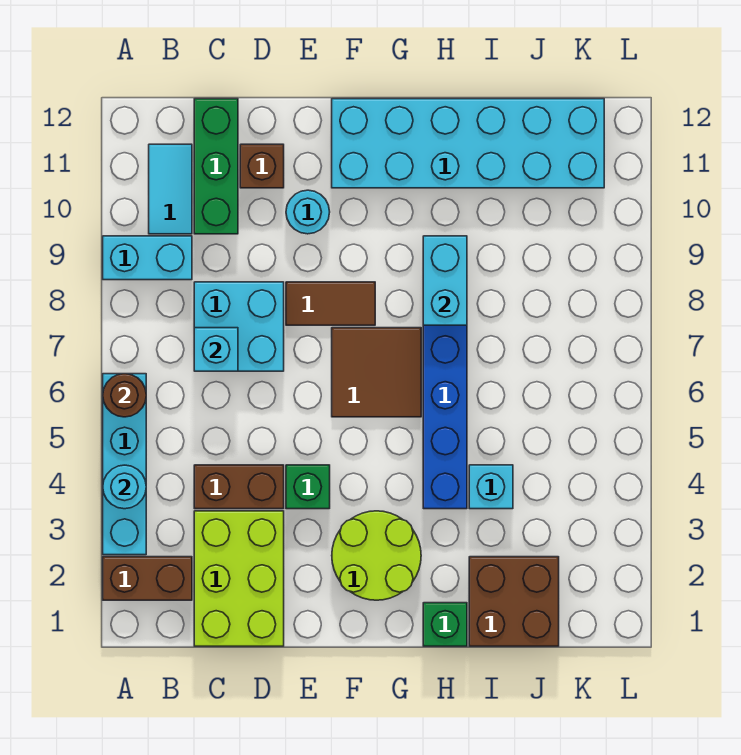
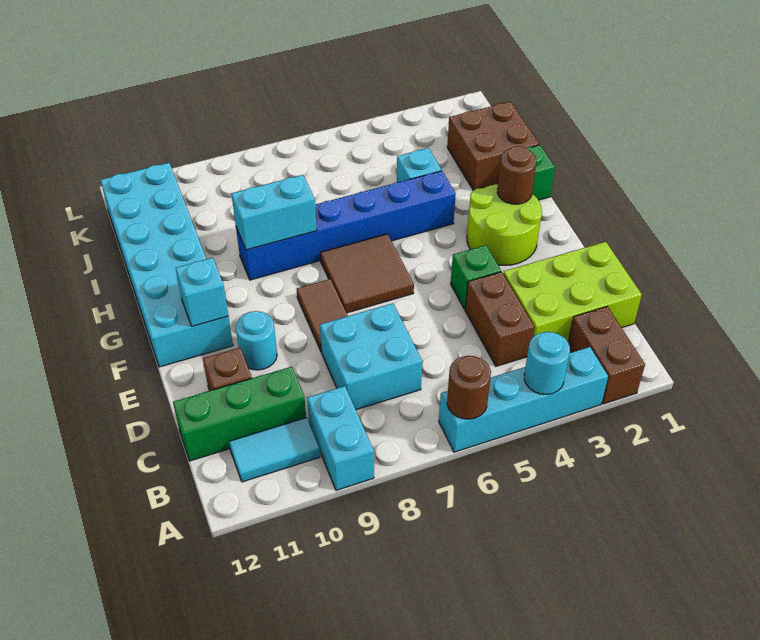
cyan 1x1 brick [194,328,238,371] -> cyan 1x1 brick moved to [176,258,228,326]
none -> brown 1x1 round brick [497,146,536,204]

